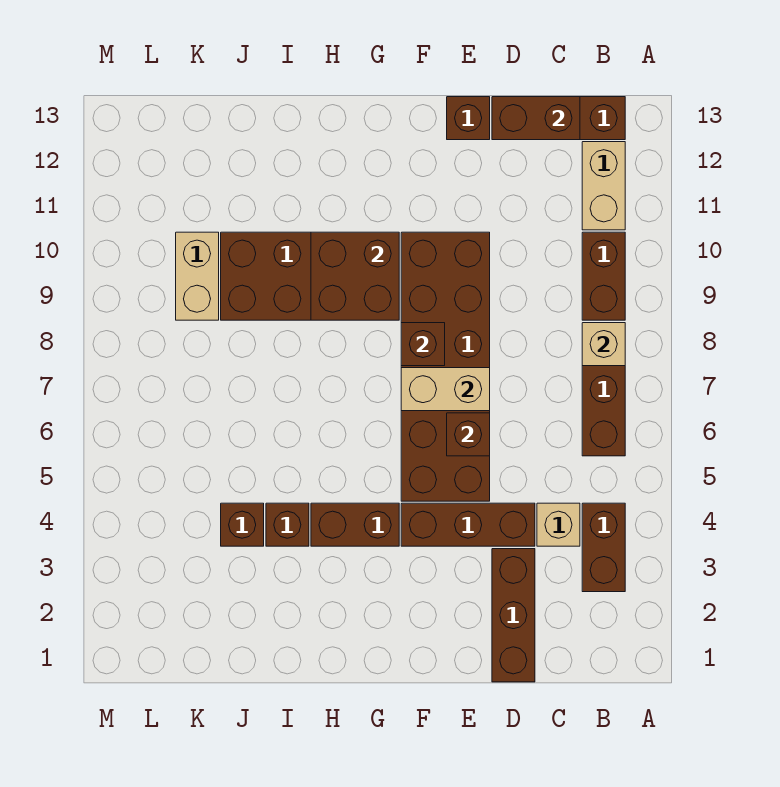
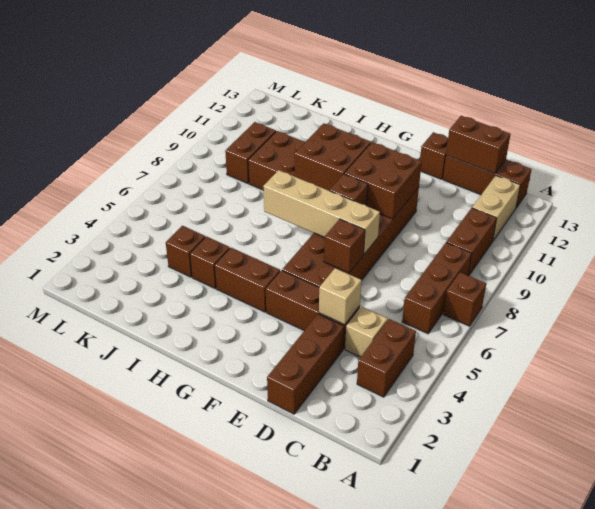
none -> brown 1x1 brick [443,272,486,326]
tan 1x1 brick [582,323,625,366] -> tan 1x1 brick moved to [319,268,362,325]
tan 1x2 brick [401,368,490,411] -> tan 1x4 brick [263,170,380,254]
none -> brown 2x2 brick [344,142,422,219]
tan 1x2 brick [176,232,219,320] -> brown 1x2 brick [225,122,276,183]

